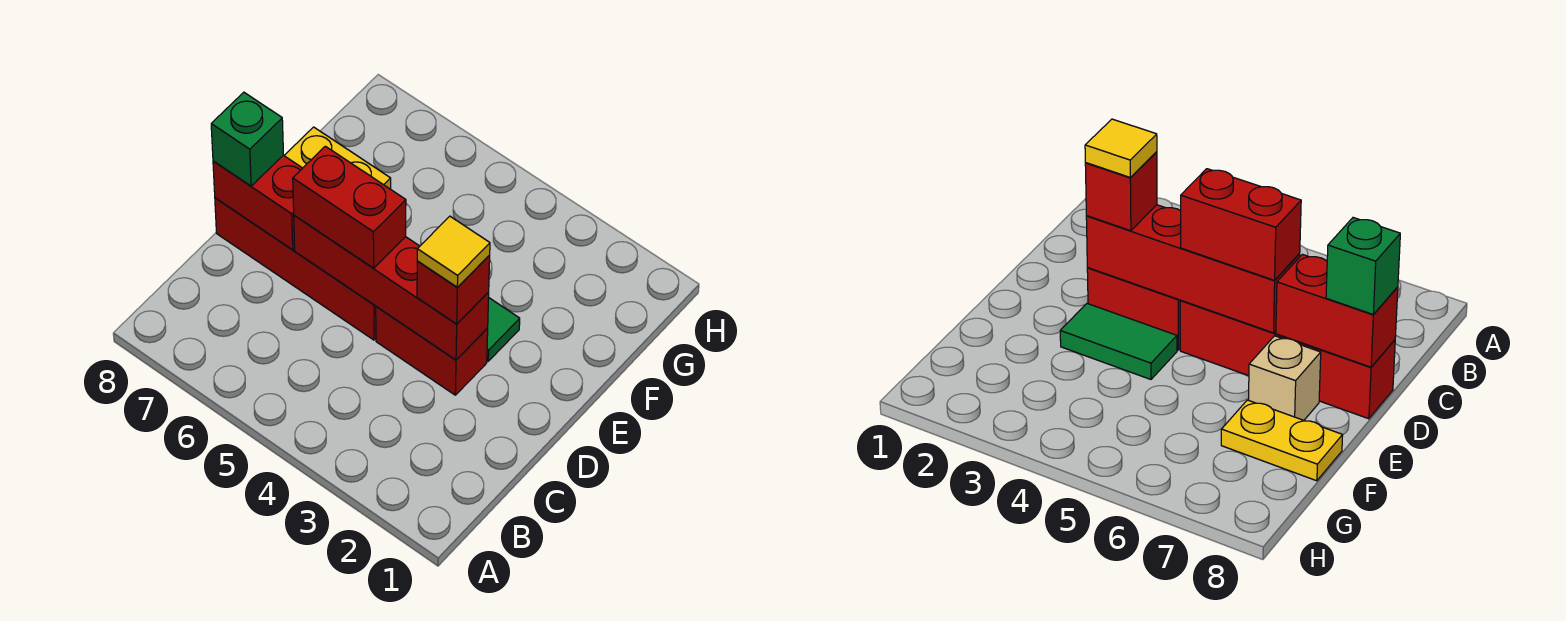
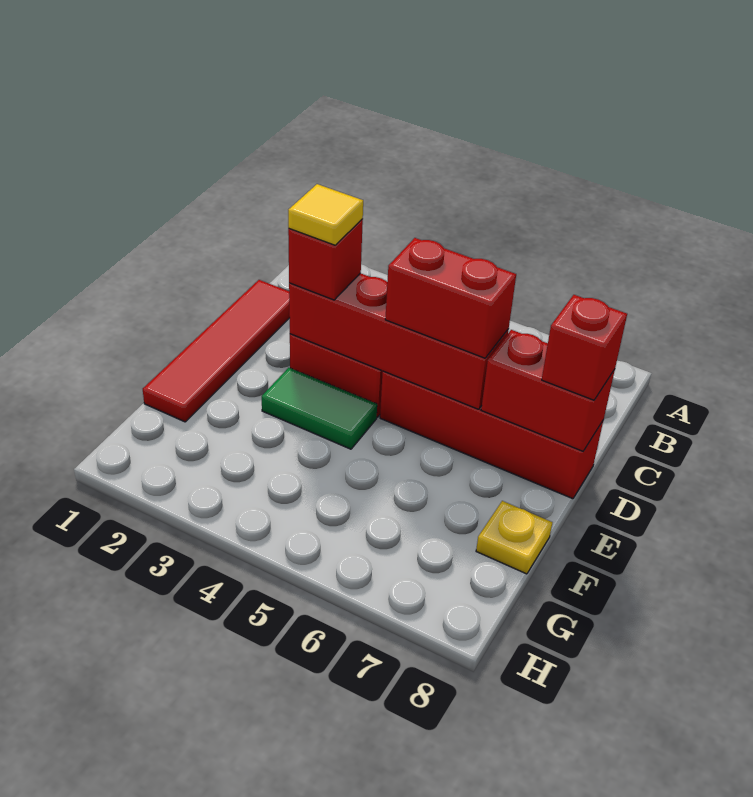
none -> red 1x4 tile [143,280,290,422]
green 1x1 brick [211,92,283,186] -> red 1x1 brick [542,295,627,400]
tan 1x1 brick [1249,336,1321,420] -> none
yellow 1x2 plate [284,127,391,189] -> yellow 1x1 plate [476,501,552,574]

